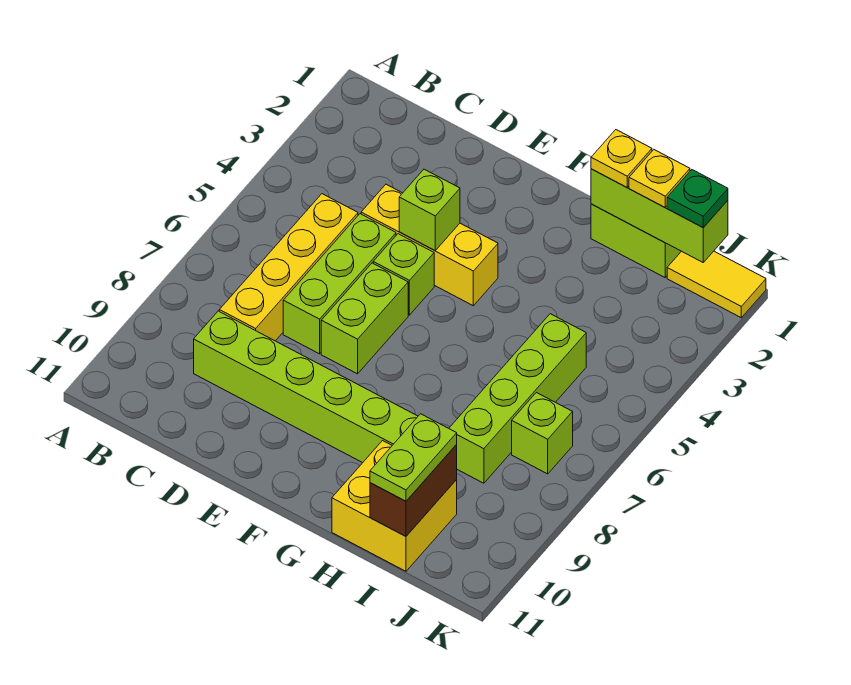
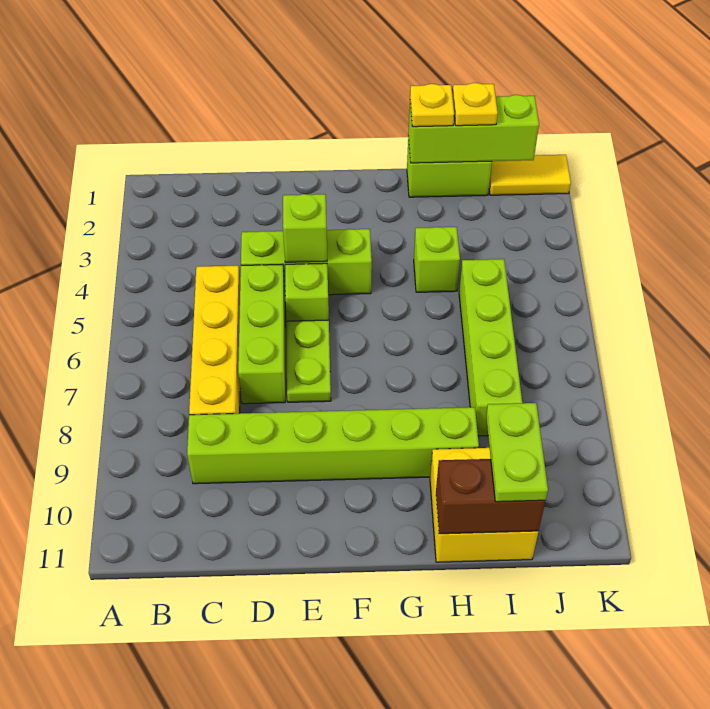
yellow 1x3 brick [361,184,498,306] -> lime 1x3 brick [241,229,372,295]
lime 1x2 brick [321,263,408,374] -> lime 1x2 plate [287,320,331,402]
brown 1x2 brick [370,445,457,536] -> brown 1x2 brick turned to [436,459,545,534]
green 1x1 plate [667,170,728,228] -> none
lime 1x1 brick [512,393,573,474] -> lime 1x1 brick moved to [414,227,460,292]

